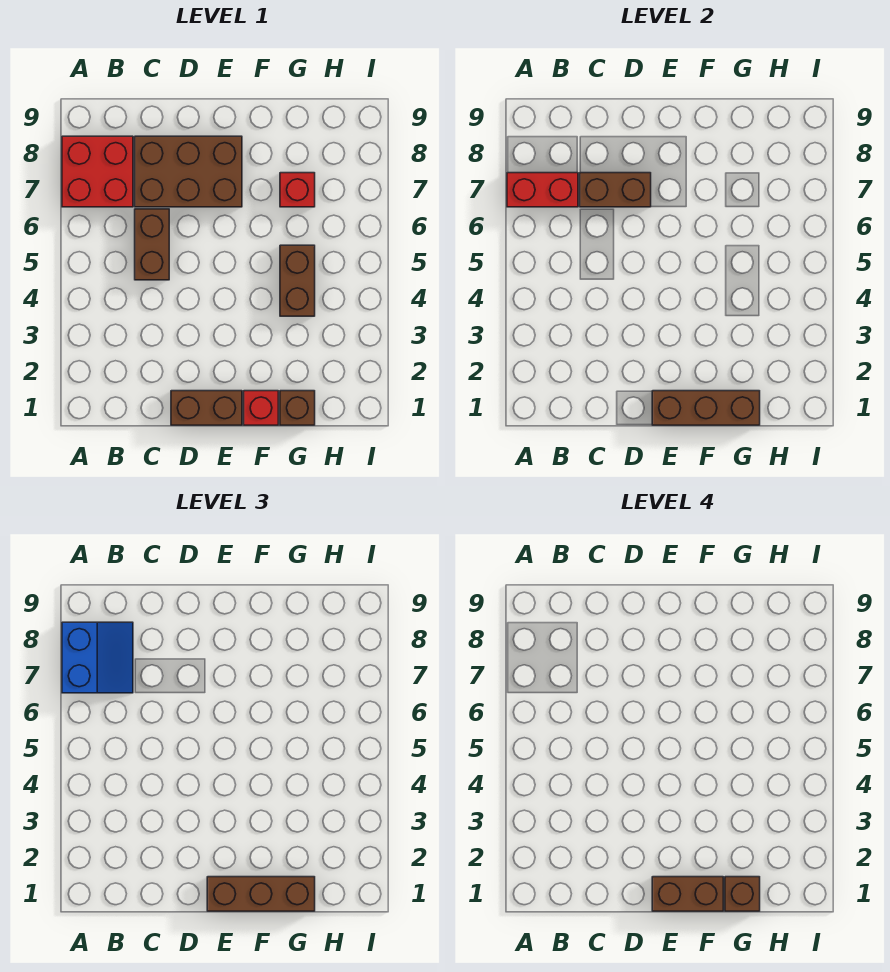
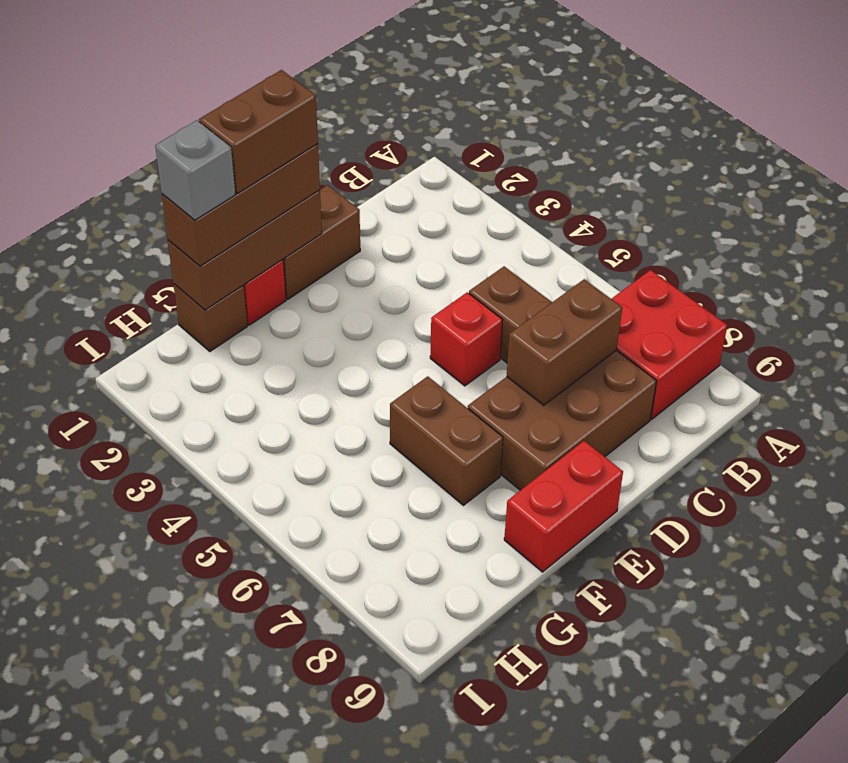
red 1x2 brick [507,173,578,207] -> red 1x2 brick moved to [504,441,623,572]
blue 2x2 slope [62,622,133,693] -> none
brown 1x1 brick [725,877,760,911] -> grey 1x1 brick [155,120,236,220]
brown 1x2 brick [280,245,315,316] -> brown 1x2 brick moved to [390,376,503,505]
red 1x1 brick [280,173,315,207] -> red 1x1 brick moved to [430,292,503,386]

